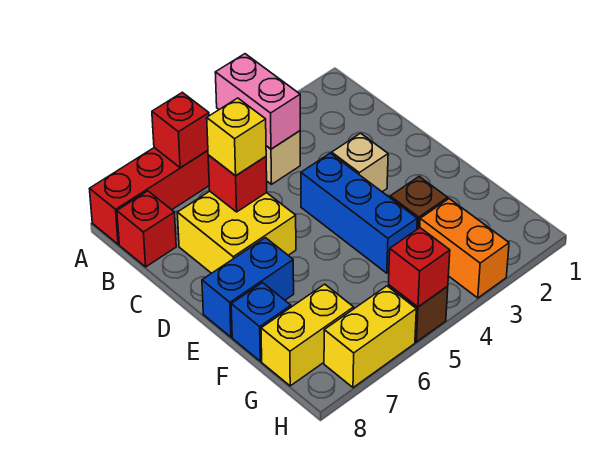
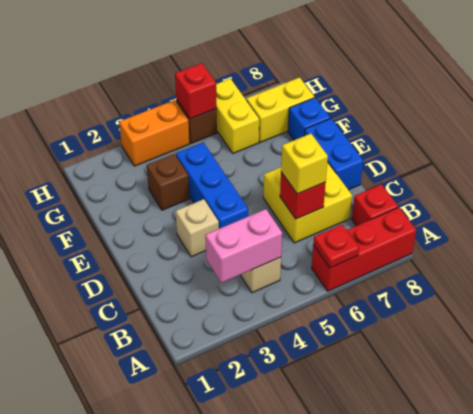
pink 1x2 brick [215,54,300,149] -> pink 1x2 brick turned to [205,209,282,283]
red 1x1 brick [152,92,209,168] -> red 1x1 plate [313,225,359,268]
blue 1x2 brick [202,238,294,337] -> blue 1x2 brick turned to [304,118,363,190]
orange 1x2 brick [420,199,509,298] -> orange 1x2 brick turned to [119,100,189,166]
yellow 1x2 brick [324,286,416,388] -> yellow 1x2 brick turned to [216,79,259,153]

